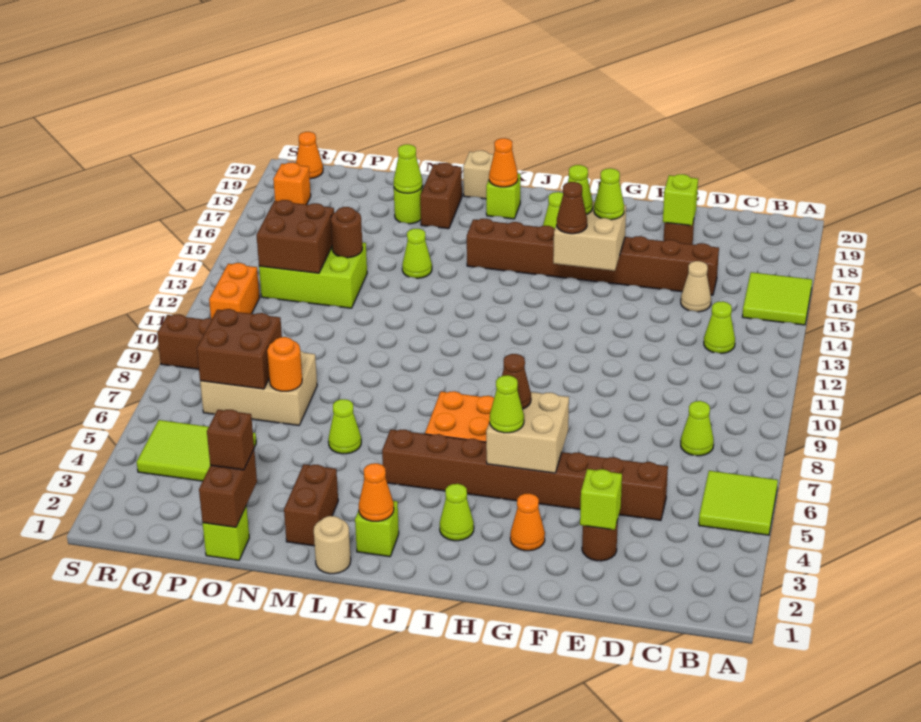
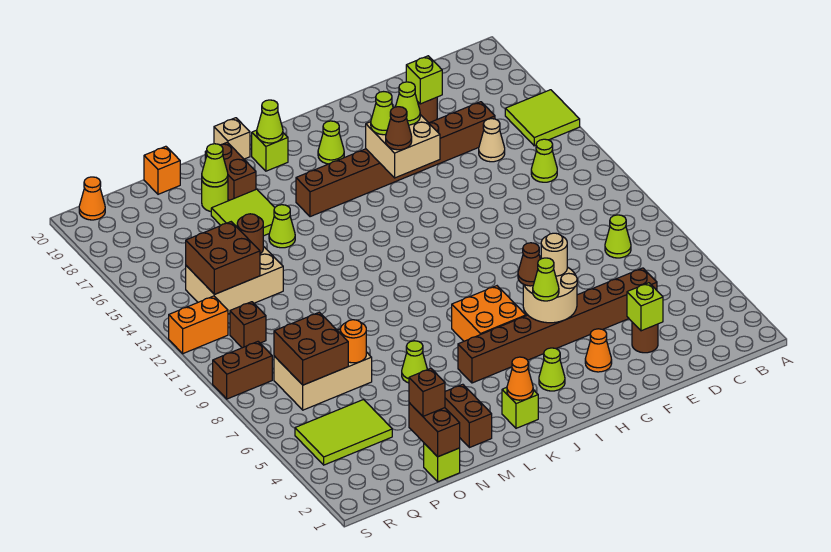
lime 2x2 tile [699,471,778,535] -> lime 2x2 tile moved to [211,189,275,236]
tan 2x2 brick [486,392,569,473] -> tan 2x2 round brick [523,267,577,323]
orange 1x1 cone [489,138,518,187] -> lime 1x1 cone [257,100,283,143]
tan 1x1 round brick [314,516,351,574] -> tan 1x1 round brick moved to [541,233,567,276]
lime 2x3 brick [259,242,367,308] -> tan 2x3 brick [186,246,283,314]
none -> brown 1x1 brick [230,302,266,348]
orange 1x2 brick [209,263,260,318] -> orange 1x2 brick turned to [169,296,228,353]
orange 1x1 brick [273,163,311,205] -> orange 1x1 brick moved to [144,146,180,194]

